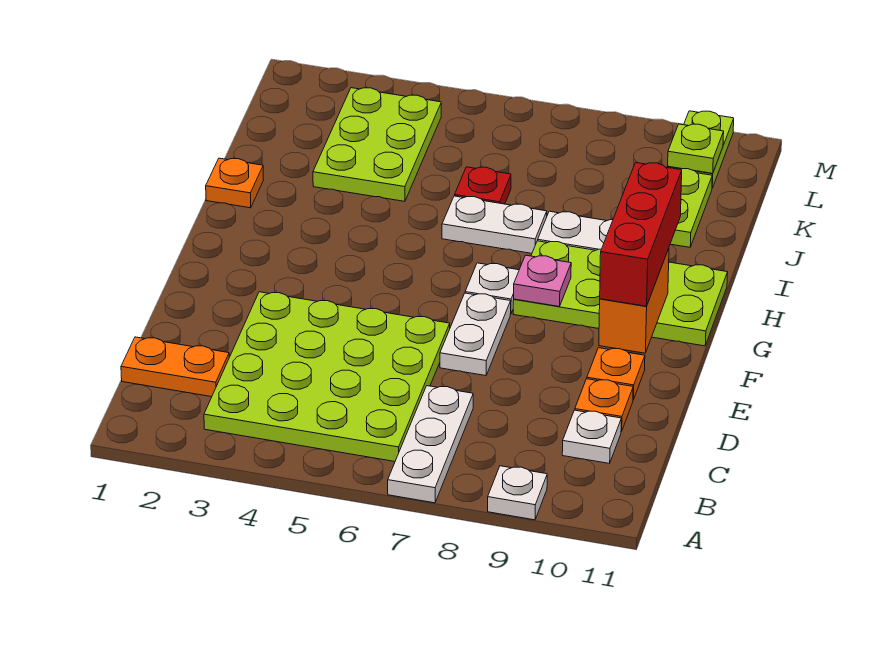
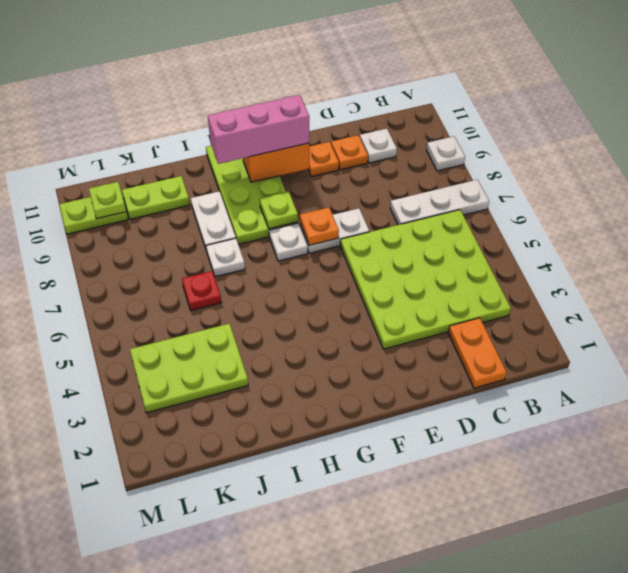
red 1x3 brick [600,163,682,306] -> pink 1x3 brick [208,95,309,164]
pink 1x1 plate [514,255,571,307] -> lime 1x1 plate [260,191,298,229]
orange 1x1 plate [206,158,263,208] -> orange 1x1 plate moved to [300,207,339,245]
white 1x2 plate [442,196,547,253] -> white 1x1 plate [206,238,245,277]

